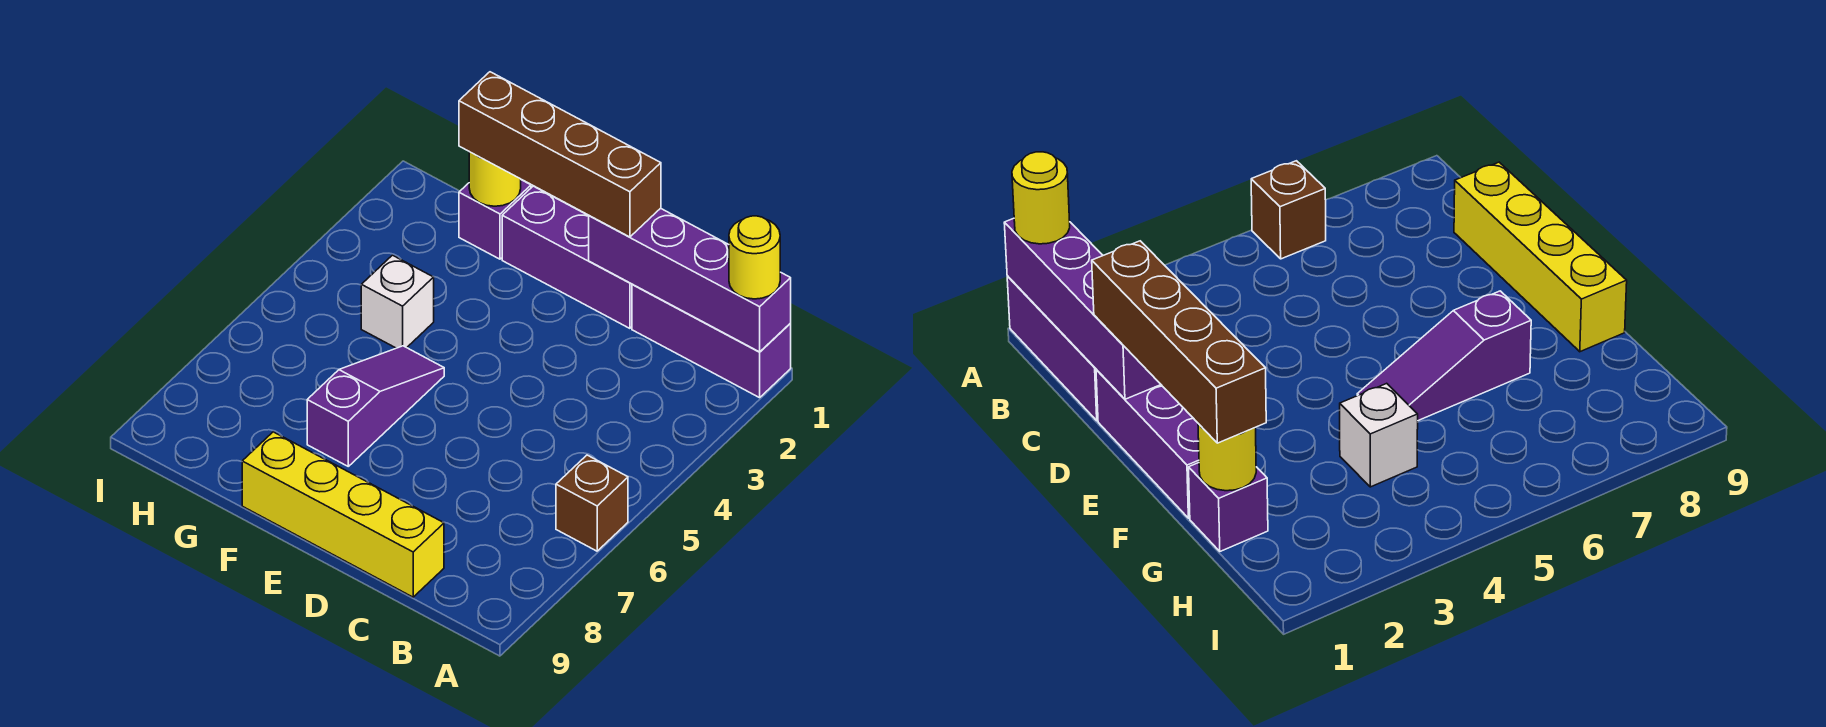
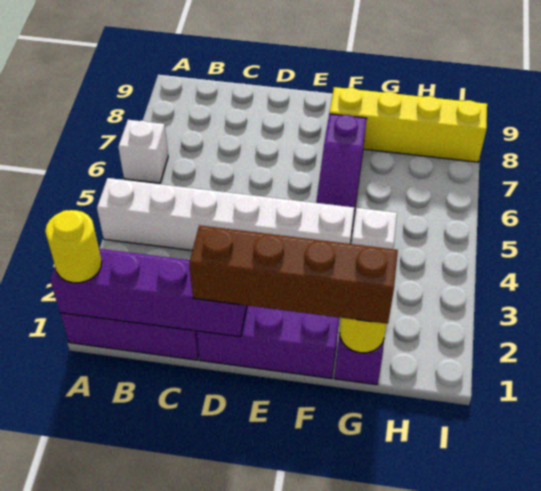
none -> white 1x6 brick [97,178,354,250]
brown 1x1 brick [556,455,628,551] -> white 1x1 brick [118,120,168,183]
yellow 1x4 brick [242,432,444,597] -> yellow 1x4 brick moved to [329,87,487,162]

